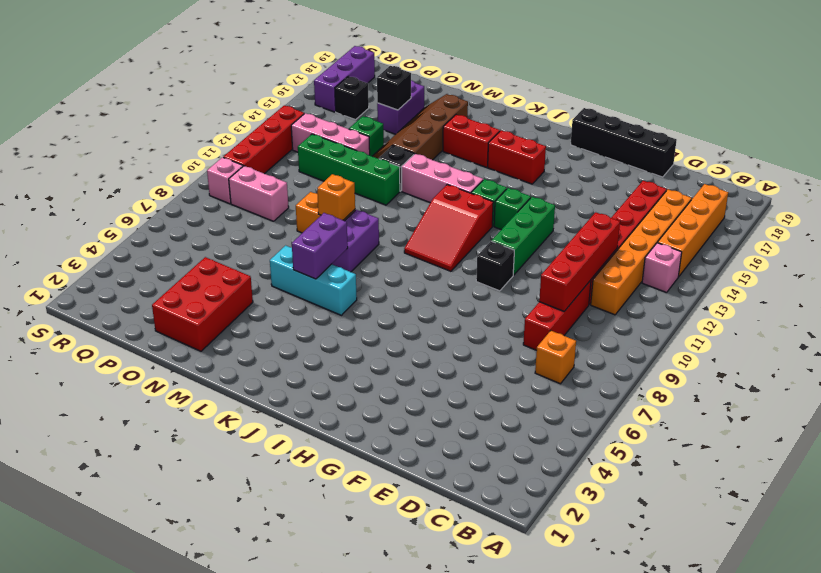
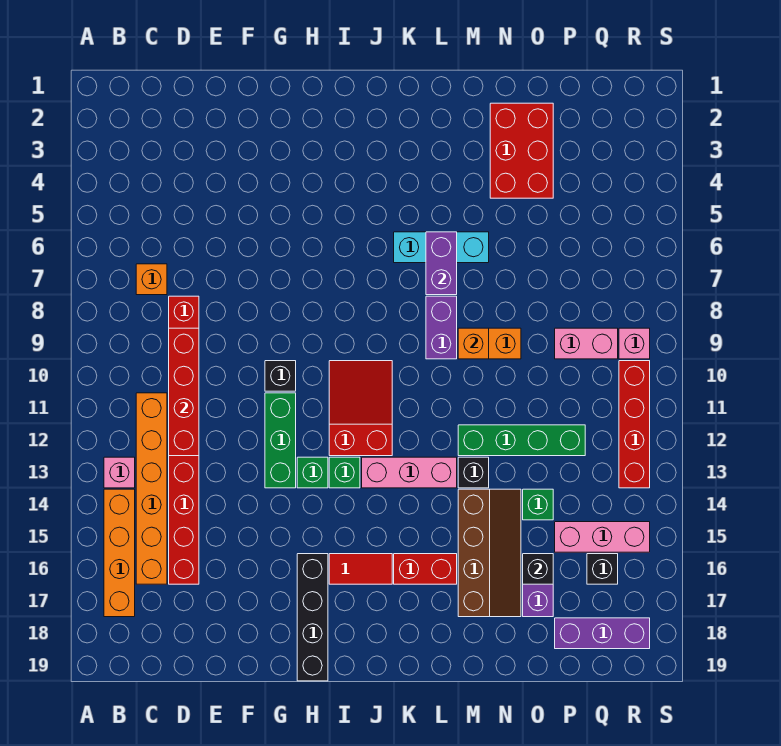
black 1x4 brick [571,108,677,177] -> black 1x4 brick turned to [297,554,328,681]
red 1x2 brick [488,130,546,184] -> red 1x2 tile [329,554,392,584]
pink 1x3 brick [291,113,370,155] -> pink 1x3 brick moved to [555,522,650,552]
purple 1x3 brick [314,46,375,112] -> purple 1x3 brick turned to [555,618,650,649]

